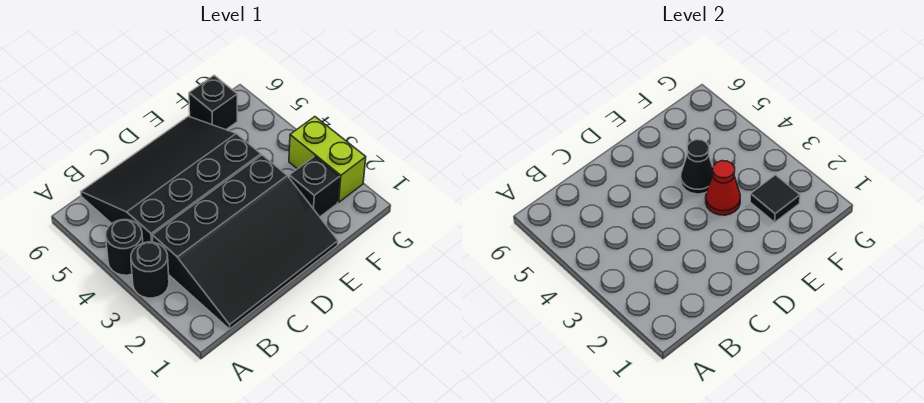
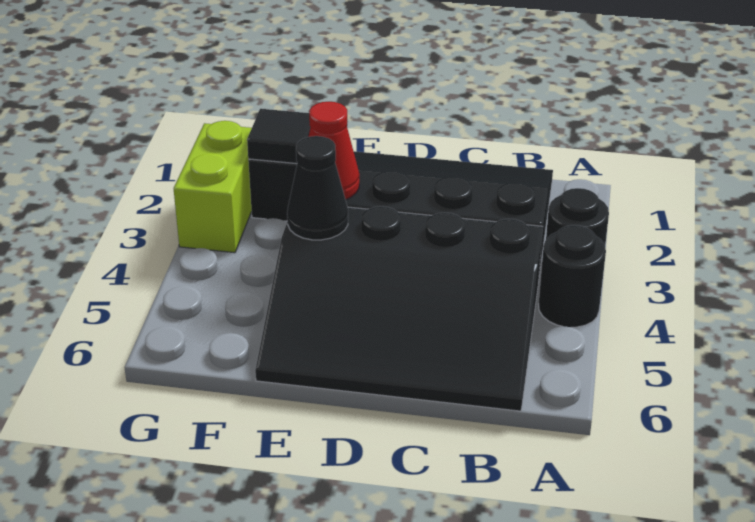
black 1x1 brick [189,75,237,130] -> none

